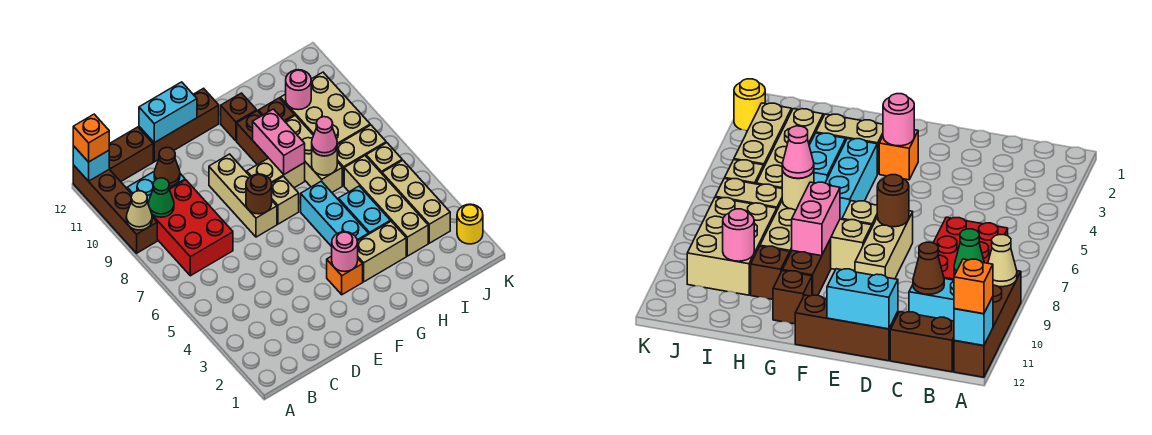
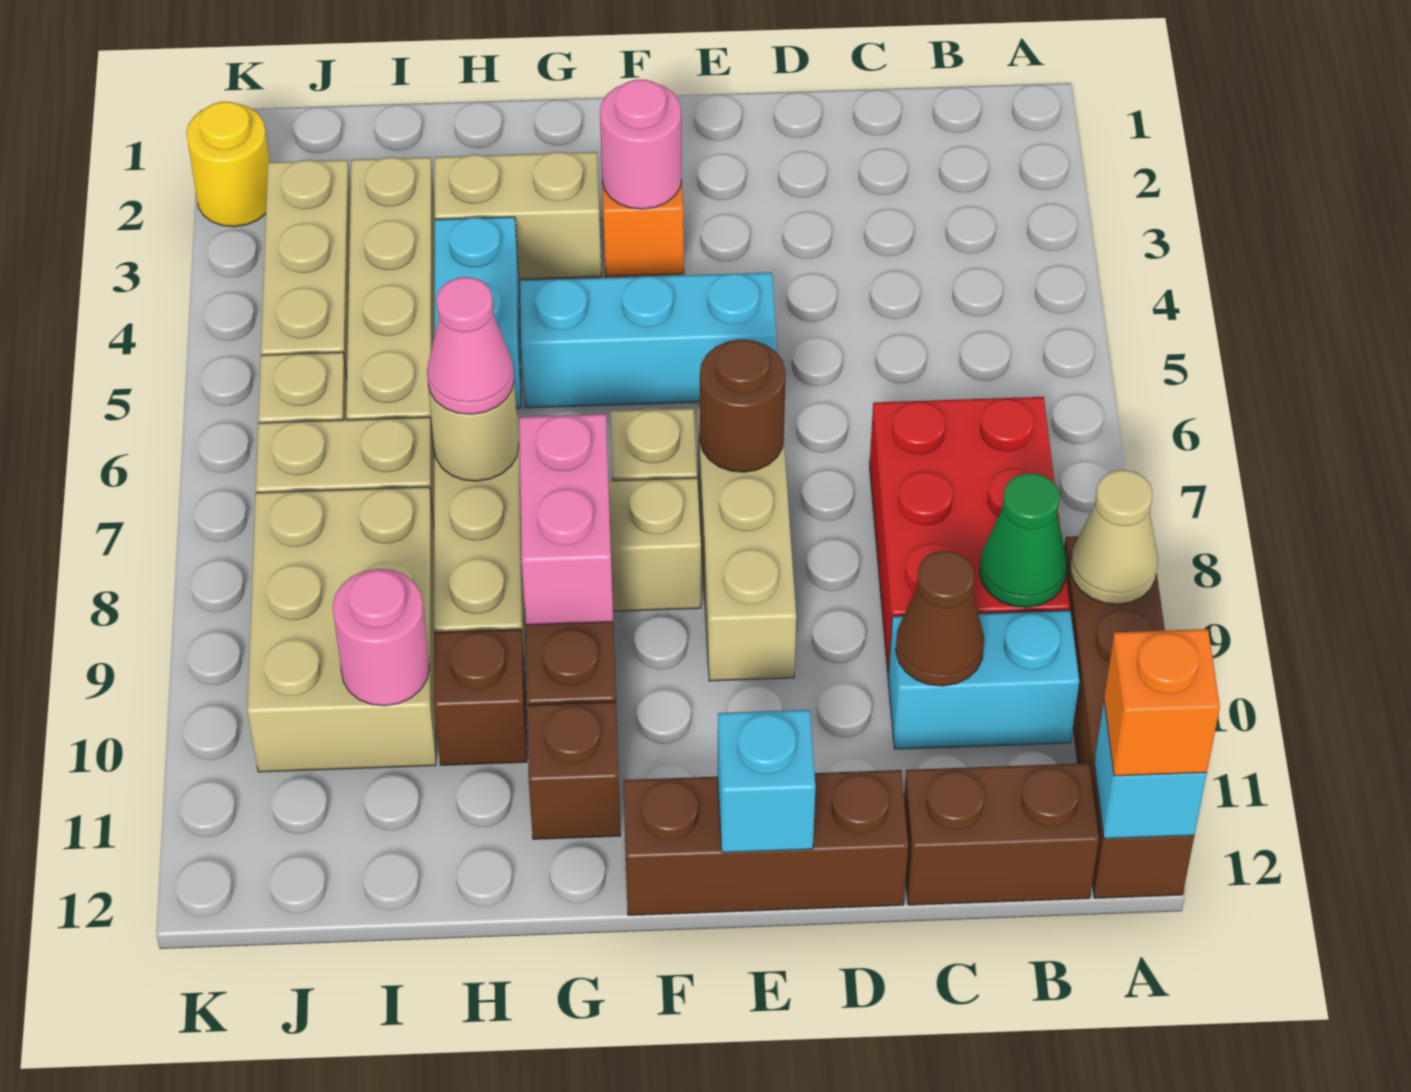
cyan 1x2 brick [139,82,197,143] -> cyan 1x1 brick [718,710,816,852]
cyan 1x3 brick [301,181,369,247] -> cyan 1x3 brick turned to [520,273,776,408]

